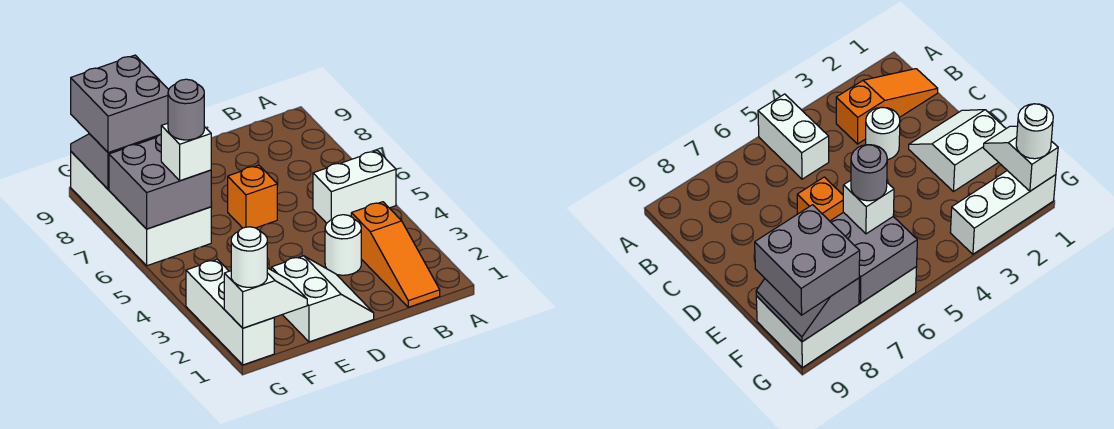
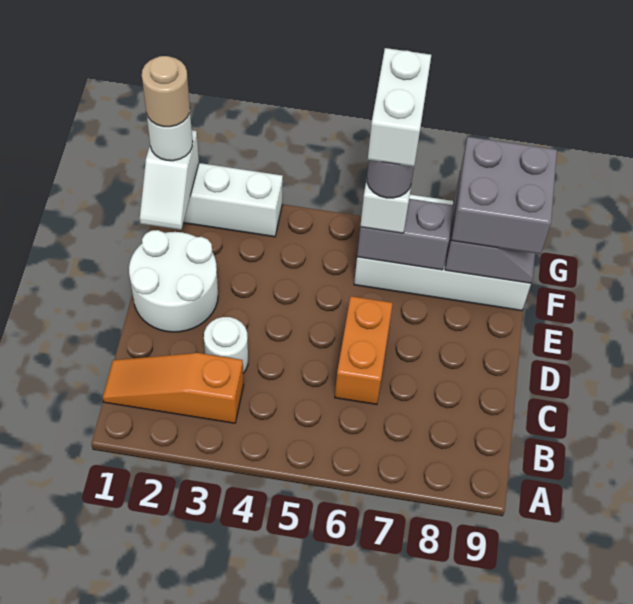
white 1x2 brick [313,151,396,223] -> white 1x2 brick moved to [368,48,431,167]
white 2x2 slope [271,256,374,342] -> white 2x2 round brick [129,230,218,332]
orange 1x1 brick [228,165,277,228] -> orange 1x2 brick [335,296,393,404]
grey 2x2 brick [109,134,211,229] -> grey 1x2 brick [357,199,454,270]
none -> tan 1x1 round brick [142,56,190,127]

